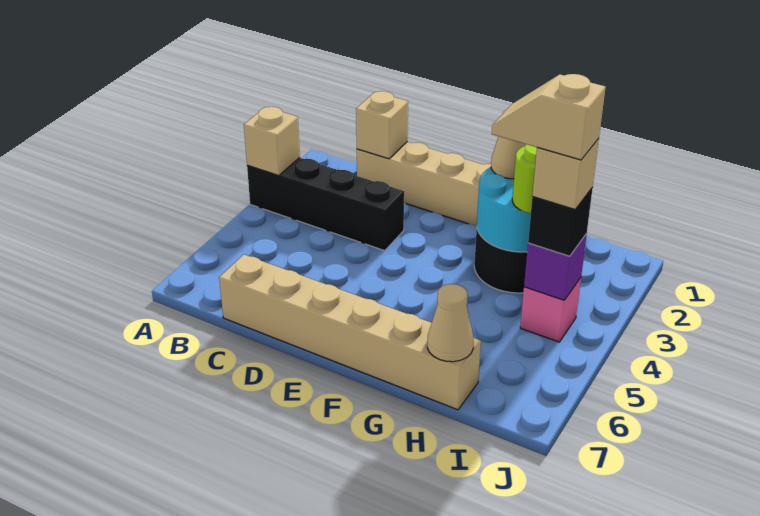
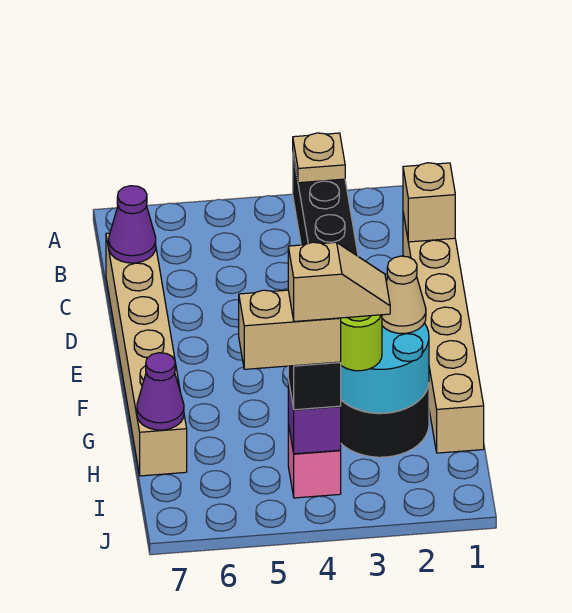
tan 1x1 brick [244,107,300,176] -> tan 1x1 plate [293,133,345,183]
none -> purple 1x1 cone [109,186,156,263]
tan 1x2 slope [492,74,606,160] -> tan 1x2 slope turned to [288,242,390,321]
tan 1x1 cone [427,284,474,362] -> purple 1x1 cone [137,353,184,430]
tan 1x1 brick [532,139,599,209] -> tan 1x2 brick [239,290,341,369]

